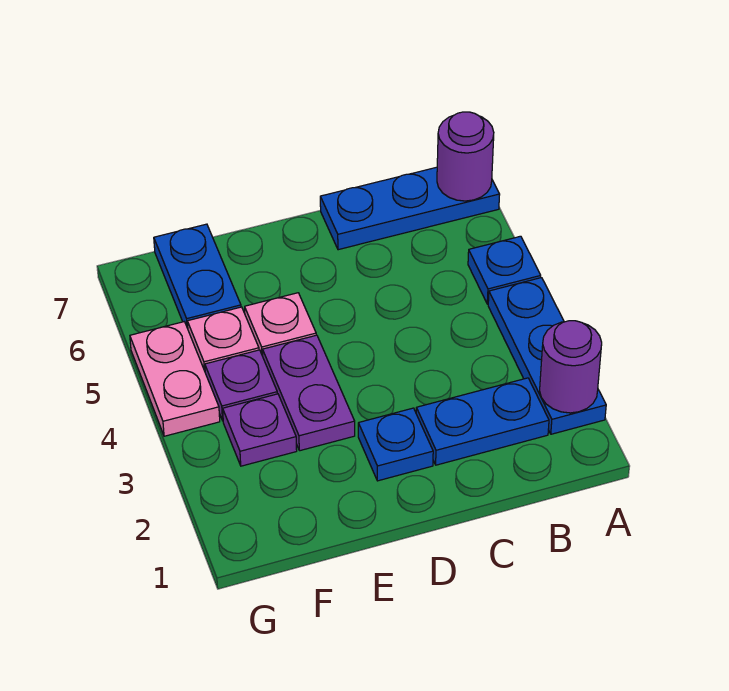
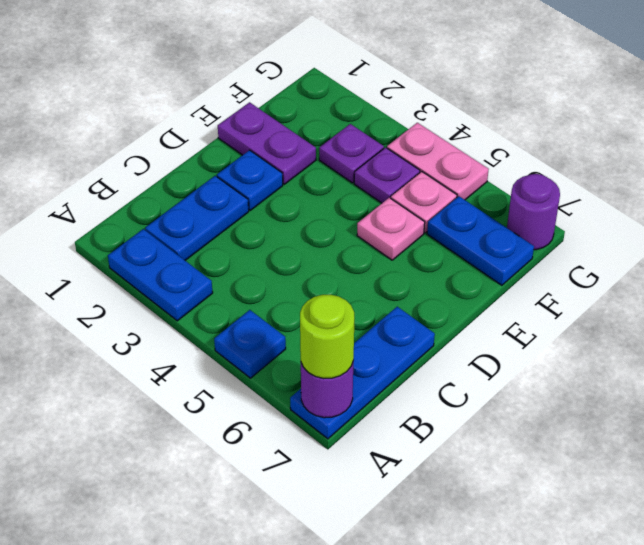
blue 1x3 plate [488,278,606,434] -> blue 1x2 plate [108,229,213,321]
purple 1x1 round brick [540,321,602,413] -> purple 1x1 round brick moved to [507,174,560,250]
none -> lime 1x1 round brick [300,295,354,378]
purple 1x2 plate [263,335,355,451] -> purple 1x2 plate moved to [218,102,316,184]

